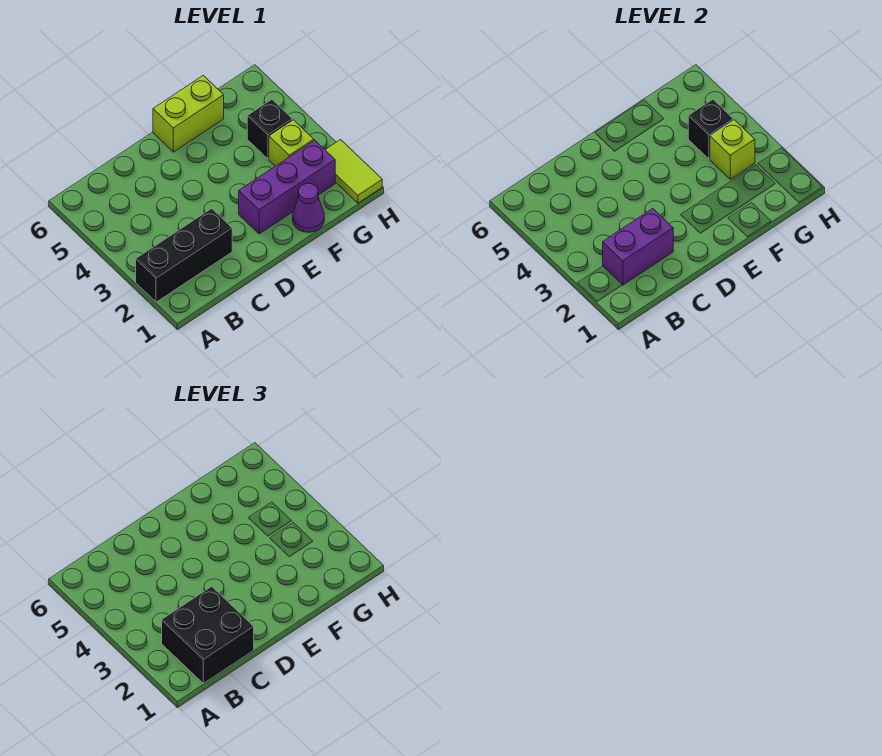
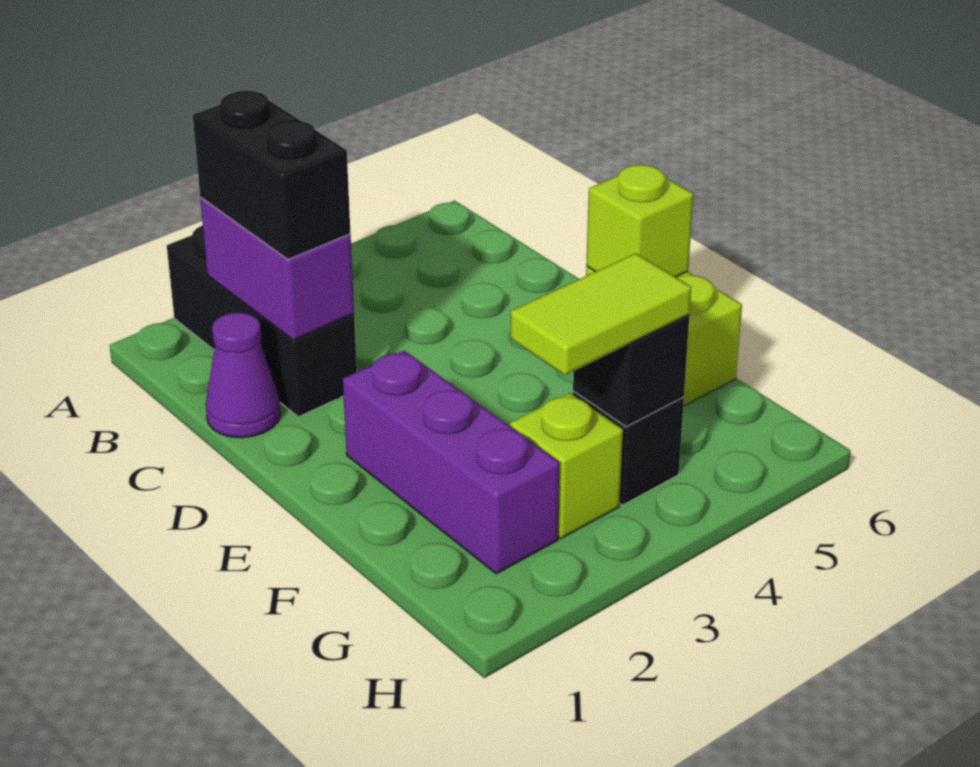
black 2x2 brick [162,587,254,683] -> black 1x2 brick [193,91,350,259]
purple 1x1 cone [293,183,324,232] -> purple 1x1 cone moved to [206,312,281,438]
lime 1x1 brick [710,120,755,179] -> lime 1x1 brick moved to [586,165,693,277]
lime 1x2 tile [325,140,382,203] -> lime 1x2 tile moved to [511,253,691,375]

